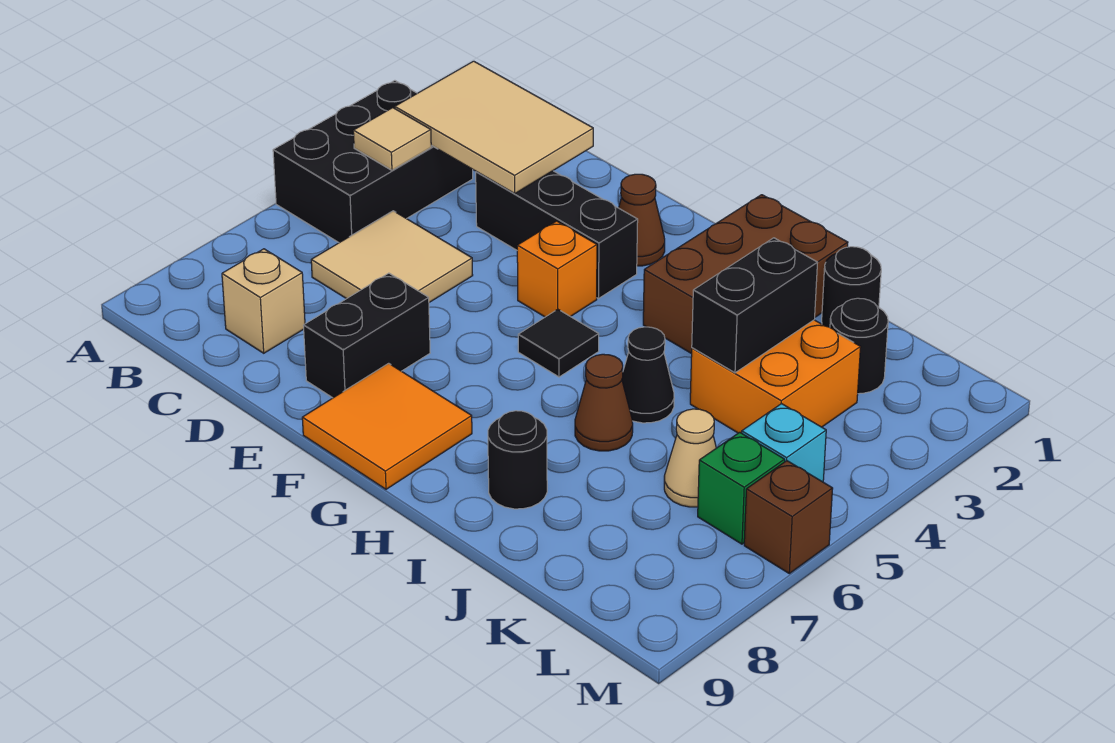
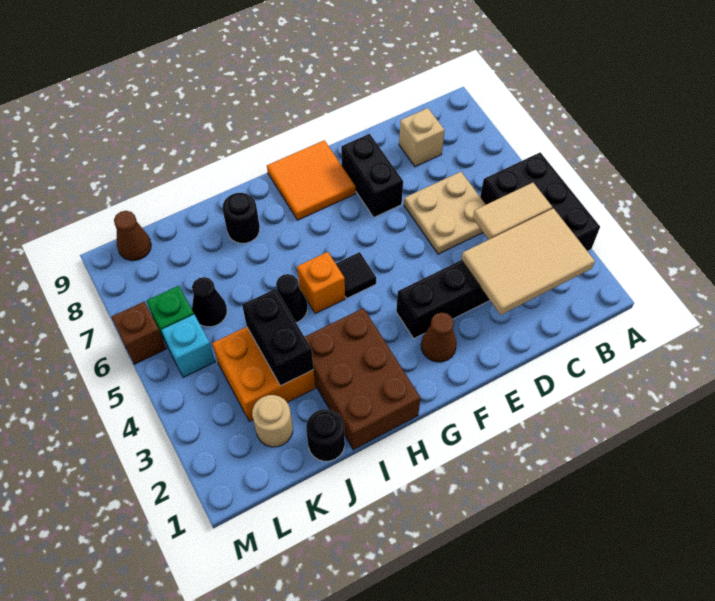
tan 1x1 tile [353,108,431,170] -> tan 1x2 tile [473,183,552,240]
tan 2x2 tile [311,211,473,302] -> tan 2x2 plate [404,172,486,254]
orange 1x1 brick [517,221,597,317] -> orange 1x1 brick moved to [297,252,345,314]
brown 1x1 cone [575,354,633,451] -> brown 1x1 cone moved to [114,211,151,261]
black 1x1 round brick [830,298,888,394] -> tan 1x1 round brick [252,395,293,447]
tan 1x1 cone [664,409,716,507] -> black 1x1 cone [192,277,227,327]

